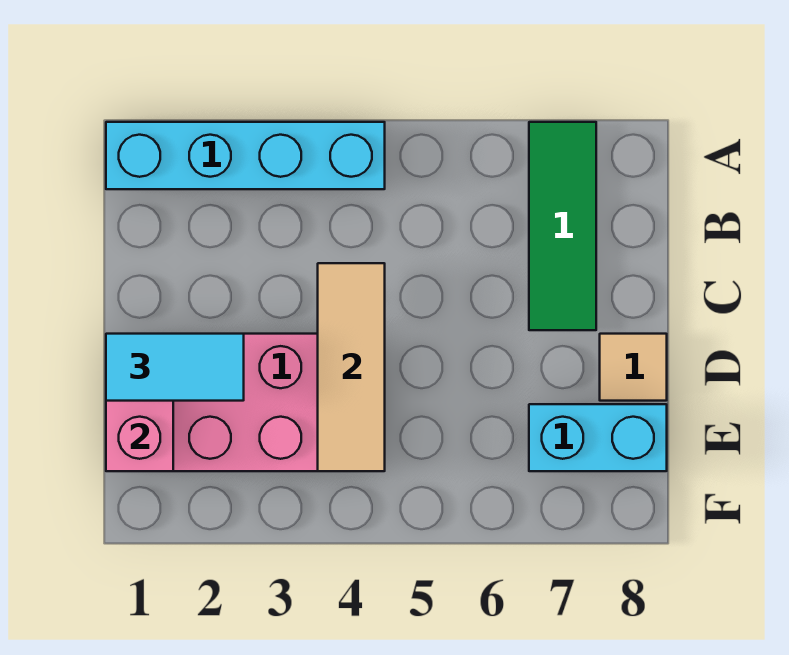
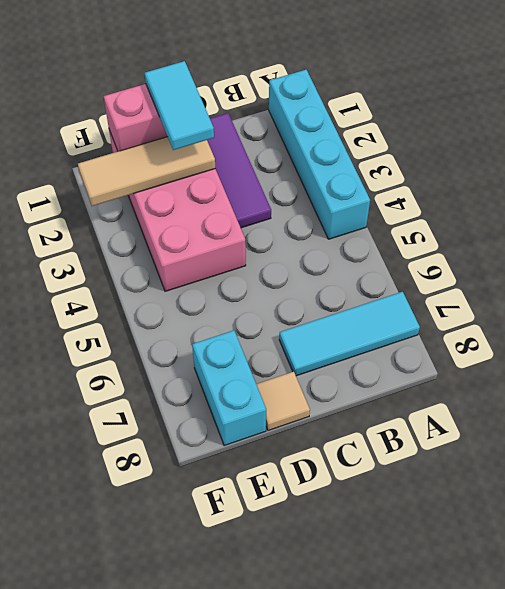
green 1x3 tile [529,122,596,330] -> cyan 1x3 tile [279,292,420,376]
none -> purple 1x3 tile [207,113,271,228]
tan 1x3 tile [318,263,385,471] -> tan 1x3 tile moved to [78,137,215,206]

